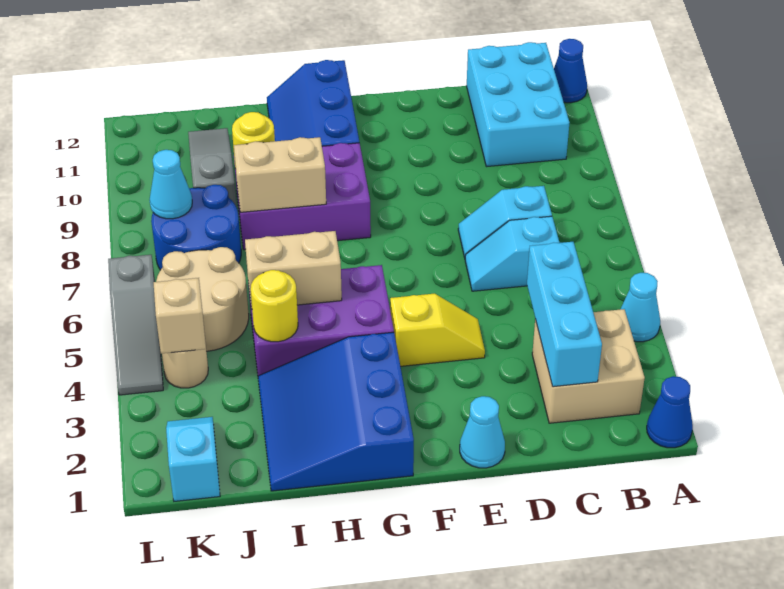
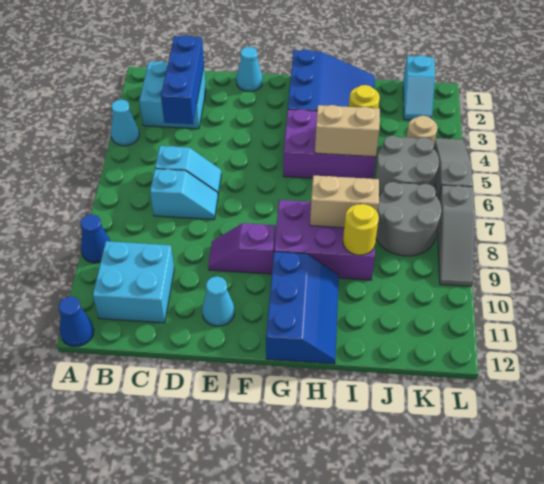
blue 1x1 cone [647,376,693,448] -> blue 1x1 cone moved to [81,214,111,263]
tan 2x2 brick [532,309,645,423] -> cyan 2x2 brick [139,61,206,129]
cyan 2x3 brick [467,42,570,167] -> cyan 2x2 brick [93,241,174,323]
cyan 1x3 brick [527,242,602,387] -> blue 1x3 brick [161,35,204,124]
yellow 1x2 slope [390,294,485,366] -> none
none -> purple 1x2 slope [208,223,275,274]
tan 2x2 round brick [156,247,249,351] -> grey 2x2 round brick [375,136,439,195]
blue 2x2 round brick [151,185,241,270] -> grey 2x2 round brick [376,182,441,256]
grey 1x3 slope [188,128,237,207] -> grey 1x3 slope moved to [437,185,475,286]
tan 1x1 brick [153,278,206,354] -> none
cyan 1x1 cone [150,150,192,219] -> cyan 1x1 cone moved to [202,276,235,326]

